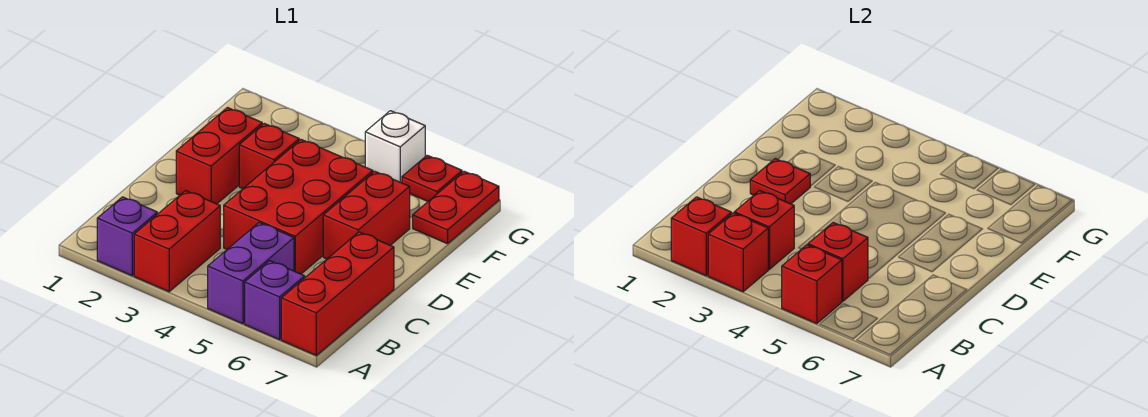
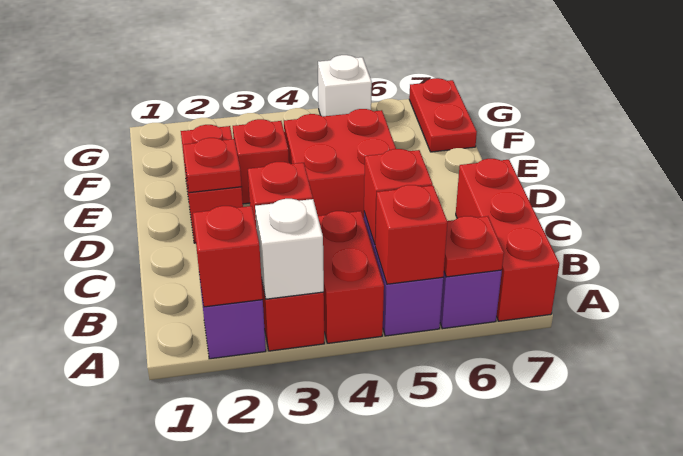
red 1x1 brick [708,213,768,292] -> white 1x1 brick [255,199,324,299]
red 2x3 brick [224,140,373,274] -> red 2x2 brick [284,109,396,218]
red 1x2 brick [323,171,410,259] -> red 1x2 brick moved to [318,211,384,343]
red 1x1 plate [402,155,462,201] -> red 1x1 plate moved to [444,216,504,277]

